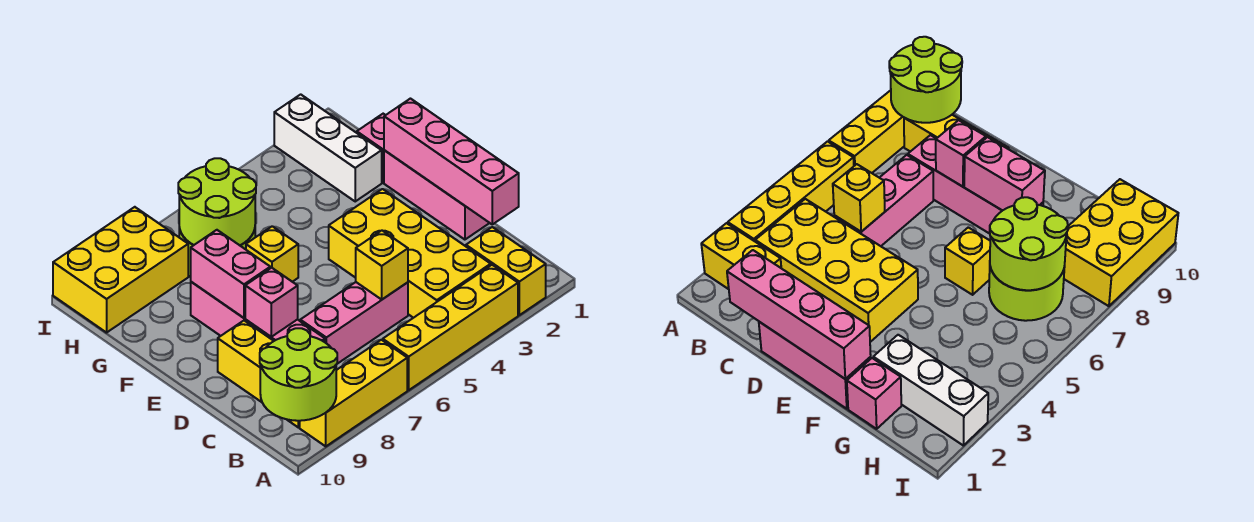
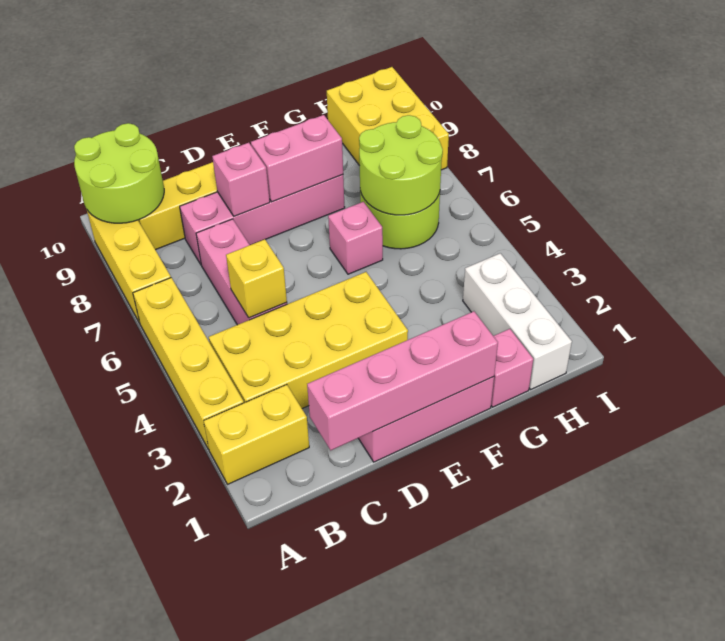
yellow 1x1 brick [246,226,298,282] -> pink 1x1 brick [328,202,383,274]
white 1x3 brick [274,94,382,201] -> white 1x3 brick turned to [463,253,572,389]

